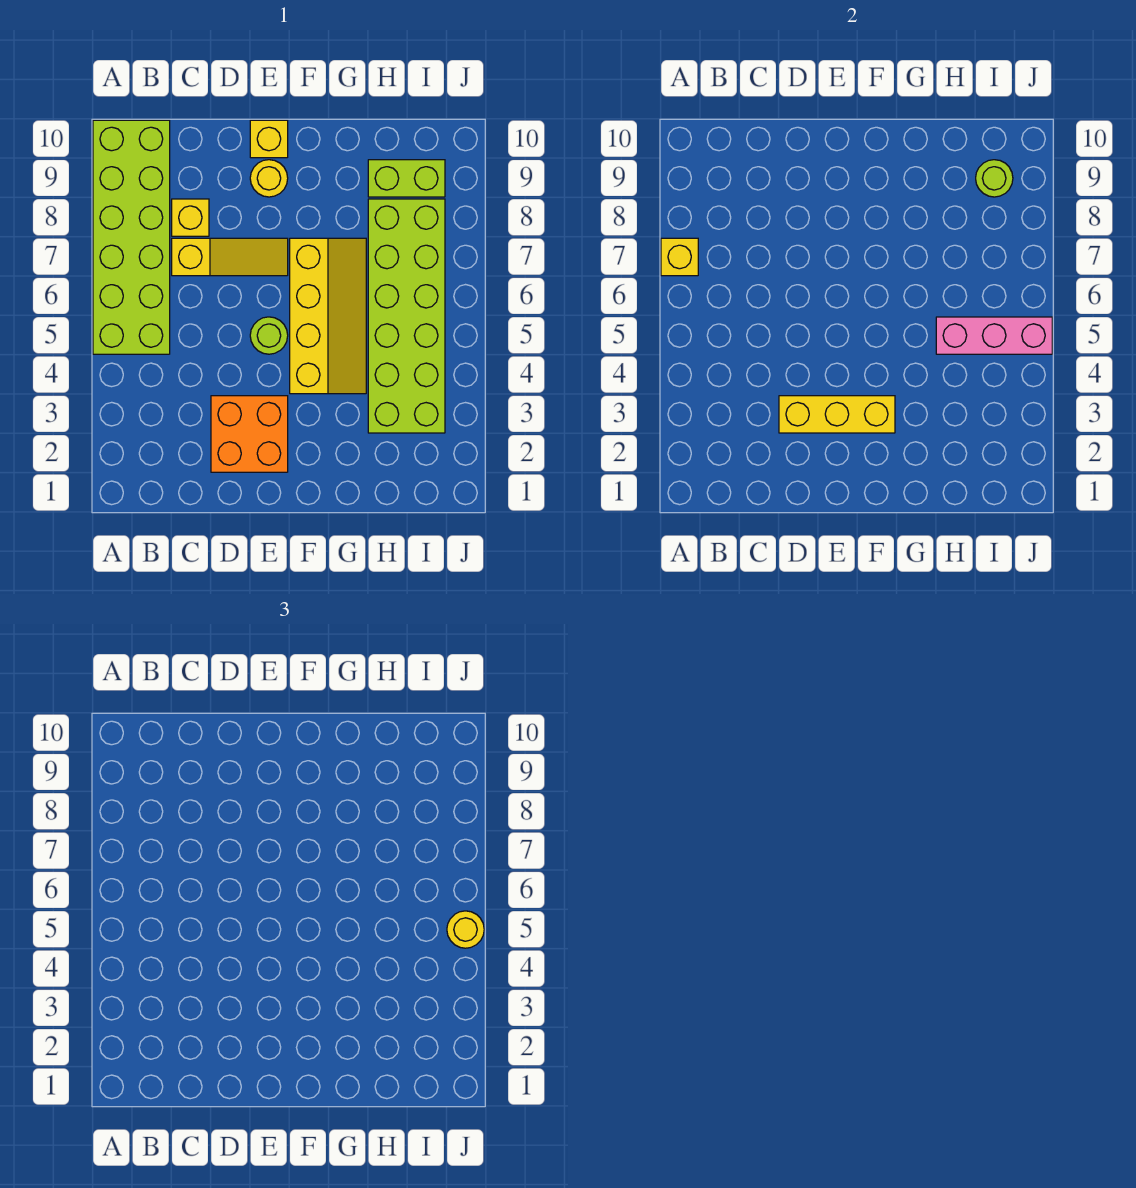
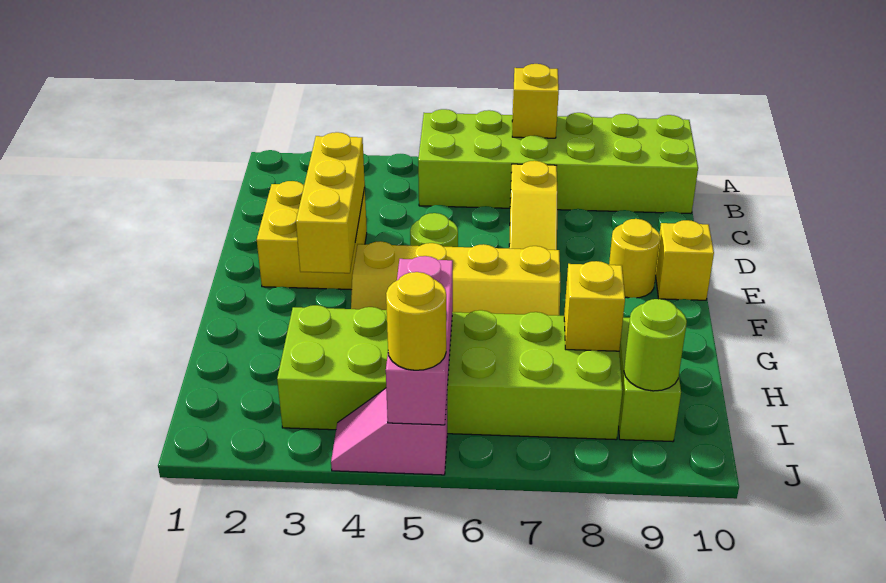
yellow 1x1 brick [172,199,209,236] -> yellow 1x1 brick moved to [564,261,625,351]
orange 2x2 brick [211,396,288,472] -> yellow 2x2 brick [257,181,367,290]
none -> pink 1x2 slope [331,388,447,475]

